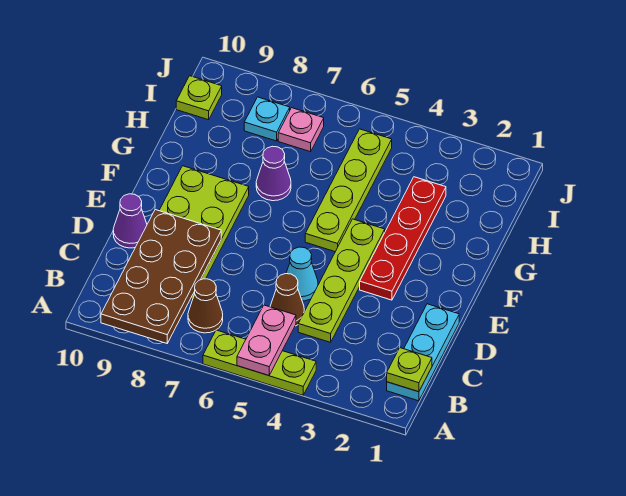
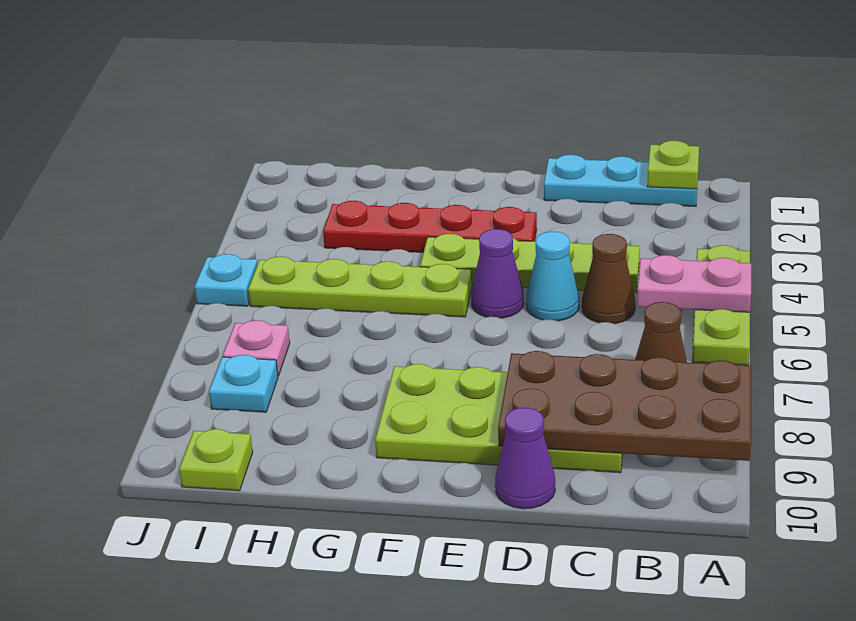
purple 1x1 cone [256,146,291,201] -> purple 1x1 cone moved to [471,229,524,318]
none -> cyan 1x1 plate [194,254,257,306]

